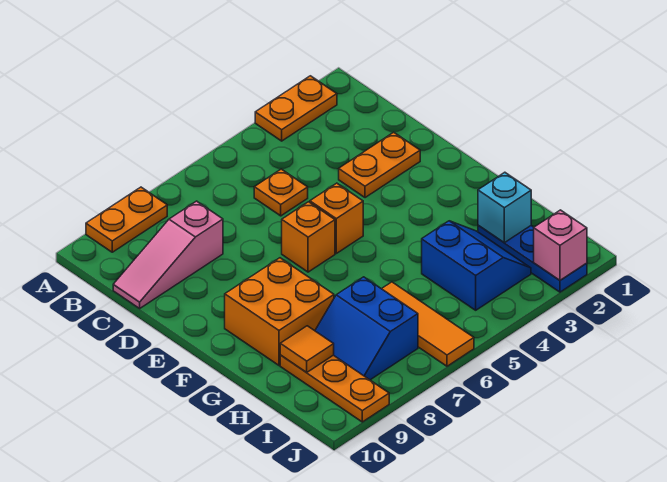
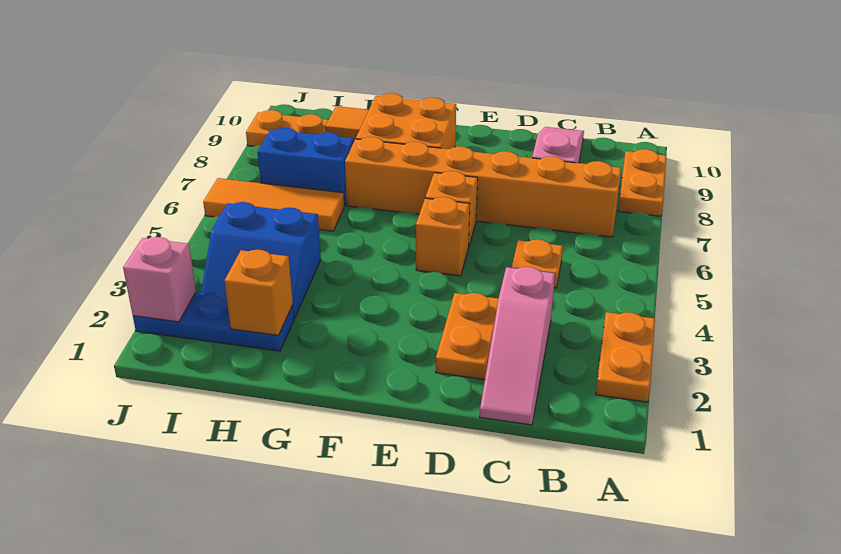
none -> orange 1x6 brick [345,137,621,237]
none -> pink 1x3 slope [480,267,555,425]
cyan 1x1 brick [478,172,531,243] -> orange 1x1 brick [225,250,293,336]

